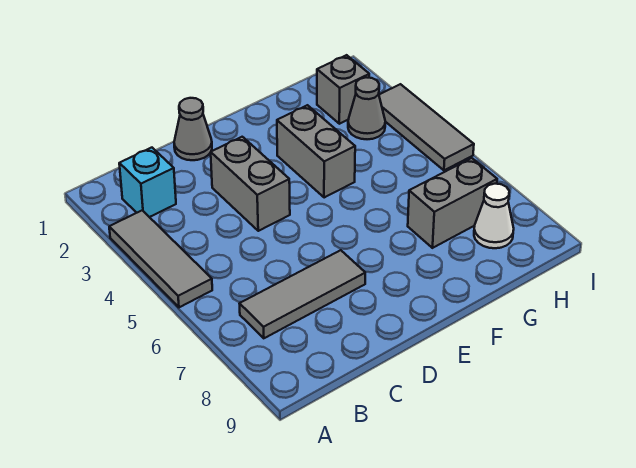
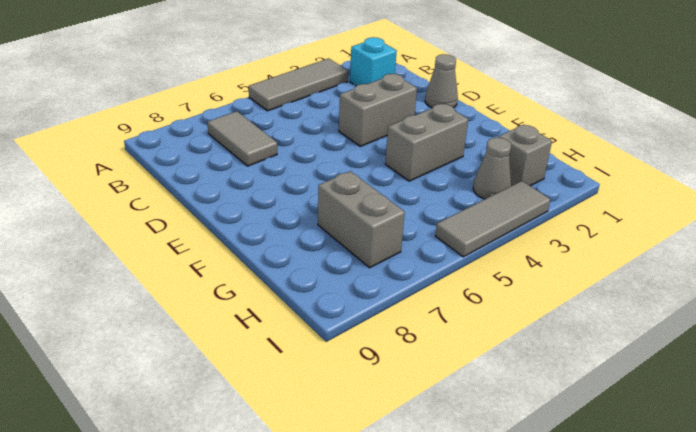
grey 1x3 tile [240,250,365,338] -> grey 1x2 tile [207,111,277,166]
white 1x1 cone [474,184,514,248] -> none

